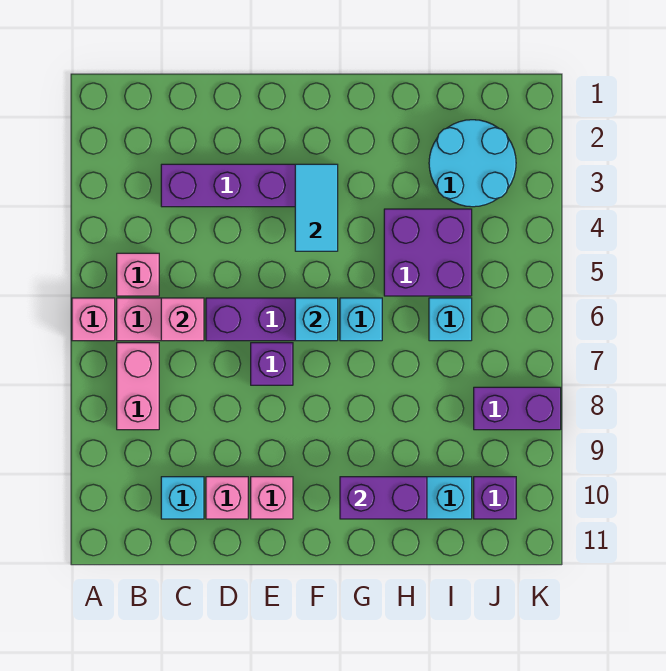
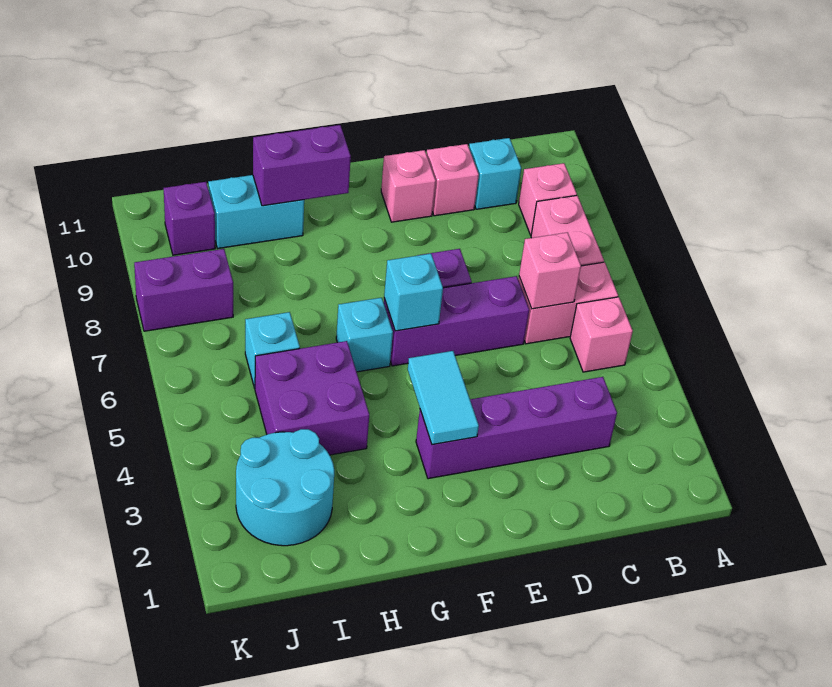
pink 1x1 brick [72,298,115,341] -> pink 1x1 brick moved to [519,163,577,235]

